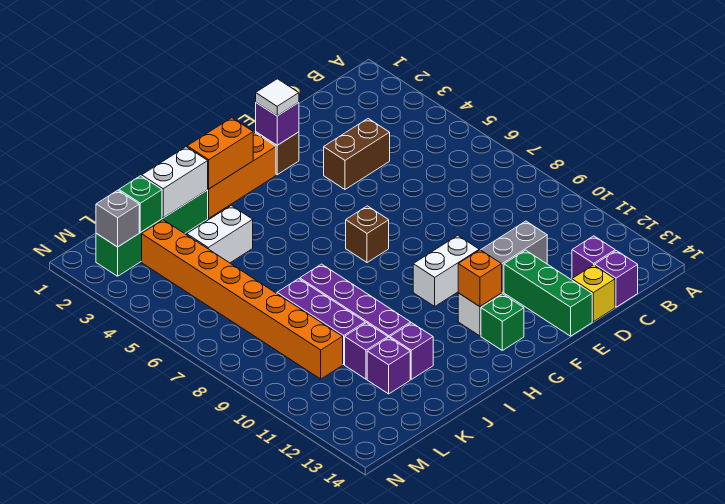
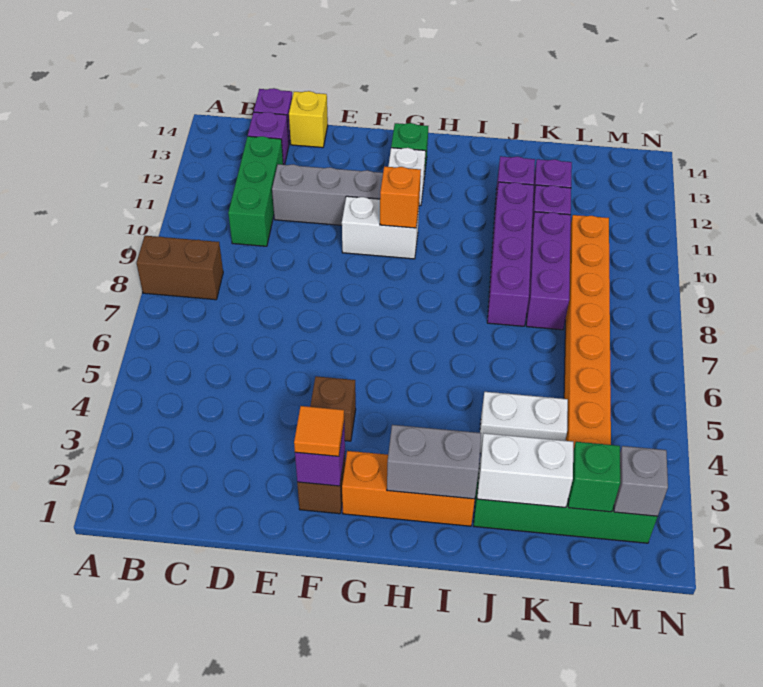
brown 1x2 brick [324,119,390,189] -> brown 1x2 brick moved to [136,236,223,300]
green 1x3 brick [504,250,592,336] -> green 1x3 brick moved to [228,136,283,246]
white 1x1 tile [256,79,299,116] -> orange 1x1 tile [294,406,344,456]
brown 1x1 brick [346,206,389,263] -> brown 1x1 brick moved to [310,376,356,441]
orange 1x1 brick [458,250,502,307] -> orange 1x1 brick moved to [380,166,421,228]
orange 1x2 brick [187,118,253,189] -> grey 1x2 brick [387,425,481,499]

